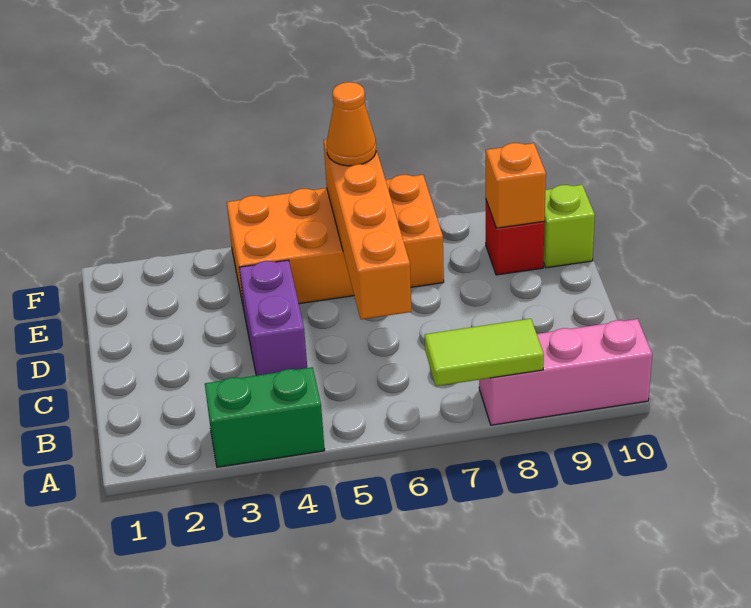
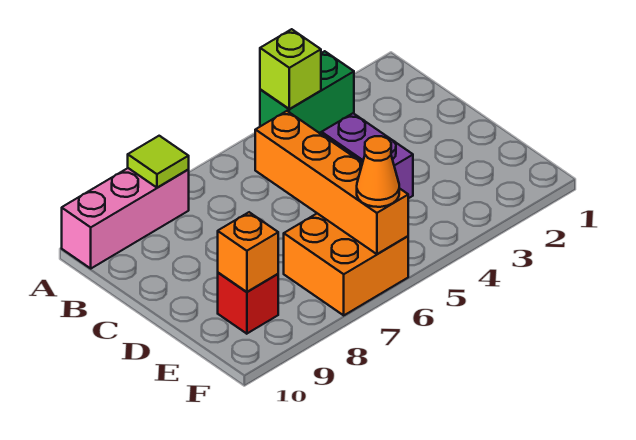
lime 1x2 tile [425,319,544,386] -> lime 1x1 tile [128,136,189,188]
orange 2x4 brick [227,175,444,309] -> orange 2x2 brick [284,213,408,315]
lime 1x1 brick [543,185,595,268] -> lime 1x1 brick moved to [260,29,321,109]

